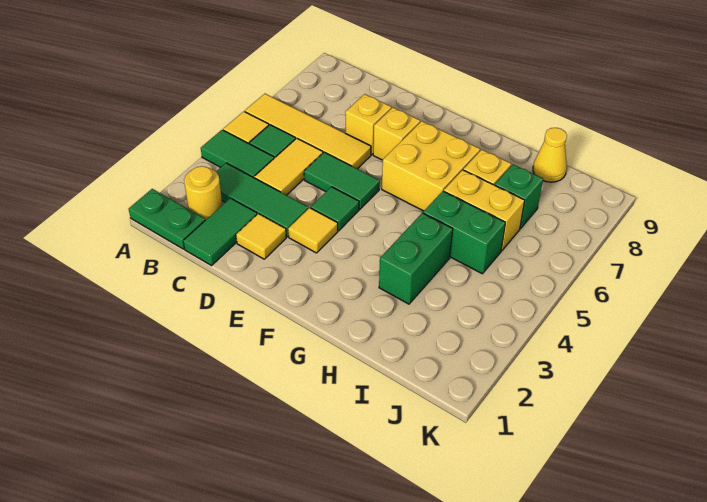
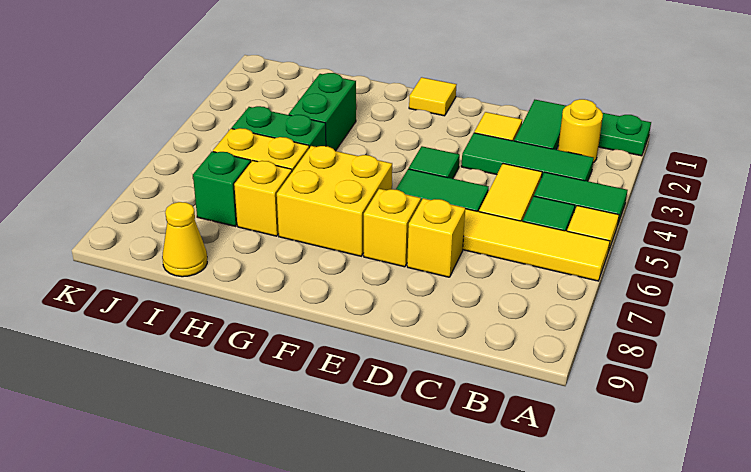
yellow 1x1 tile [288,208,338,253] -> yellow 1x1 tile moved to [409,77,457,116]

